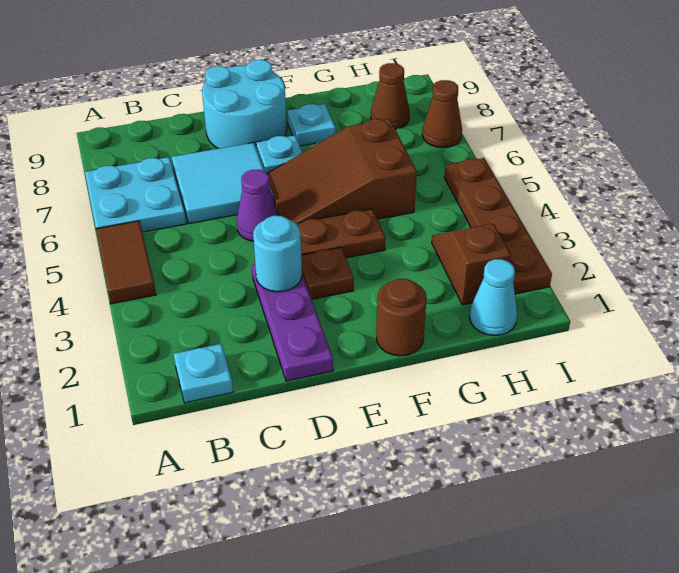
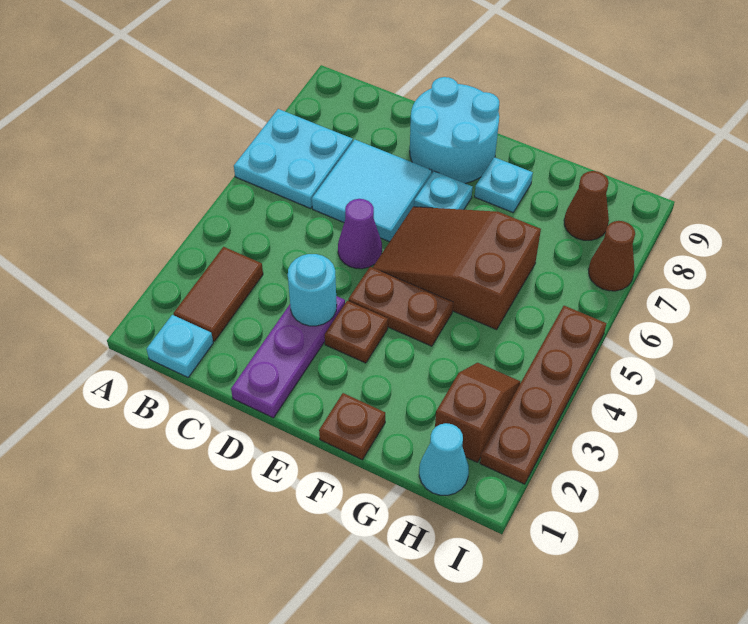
brown 1x2 tile [96,221,156,304] -> brown 1x2 tile moved to [174,247,263,341]
brown 1x1 round brick [376,279,427,356] -> brown 1x1 plate [319,393,385,460]

